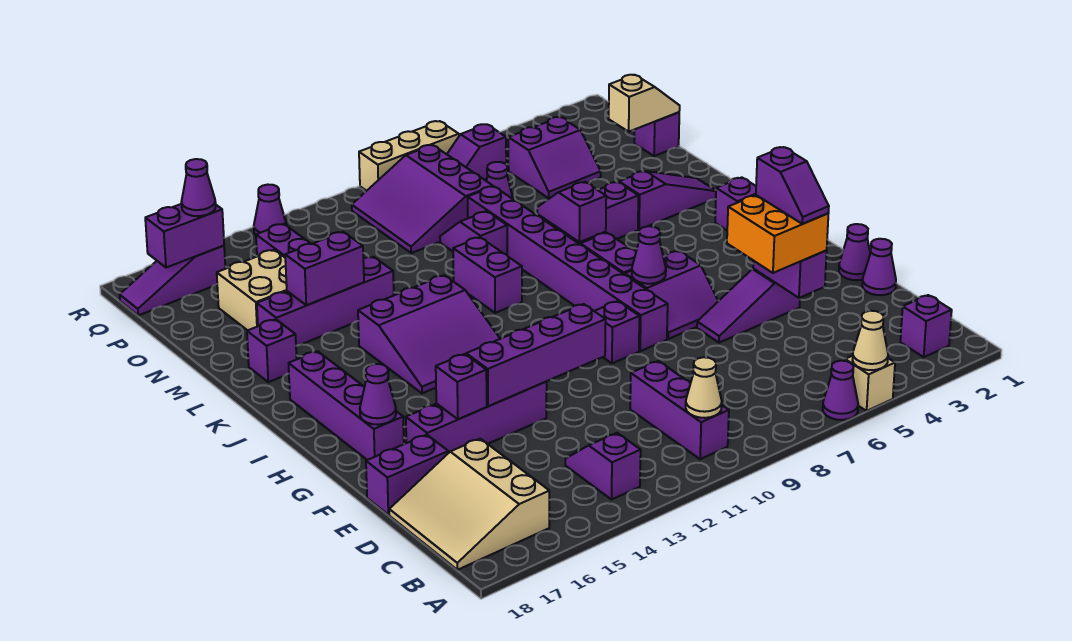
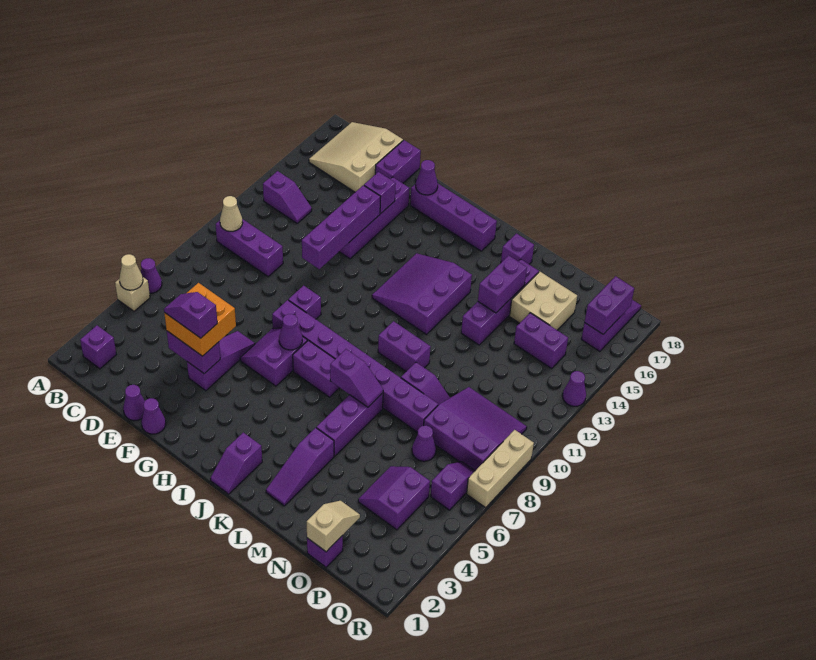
tan 3x3 slope [389,439,549,570] -> tan 3x3 slope turned to [309,122,403,192]
tan 1x2 slope [609,75,680,132] -> tan 1x2 slope turned to [307,501,360,552]
purple 1x1 cone [181,159,216,216] -> none

